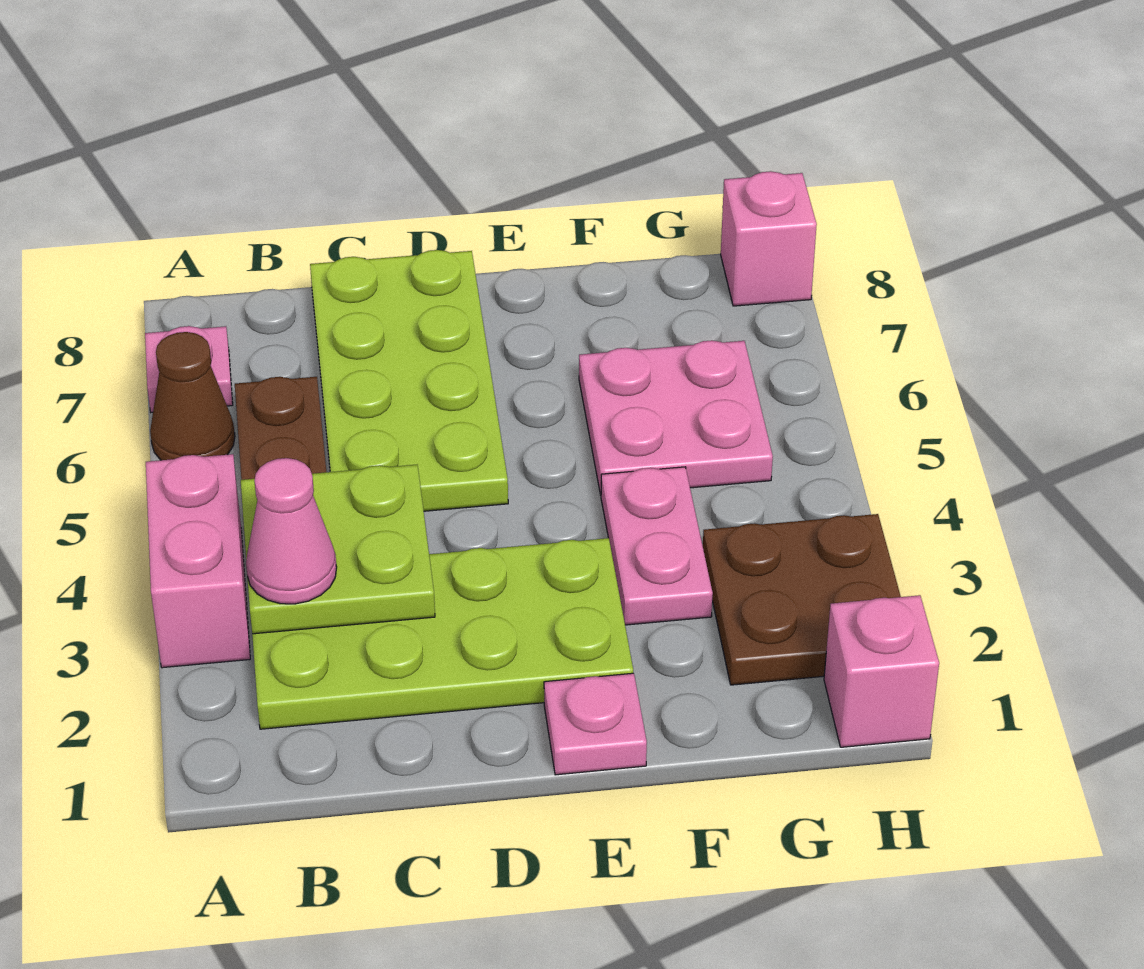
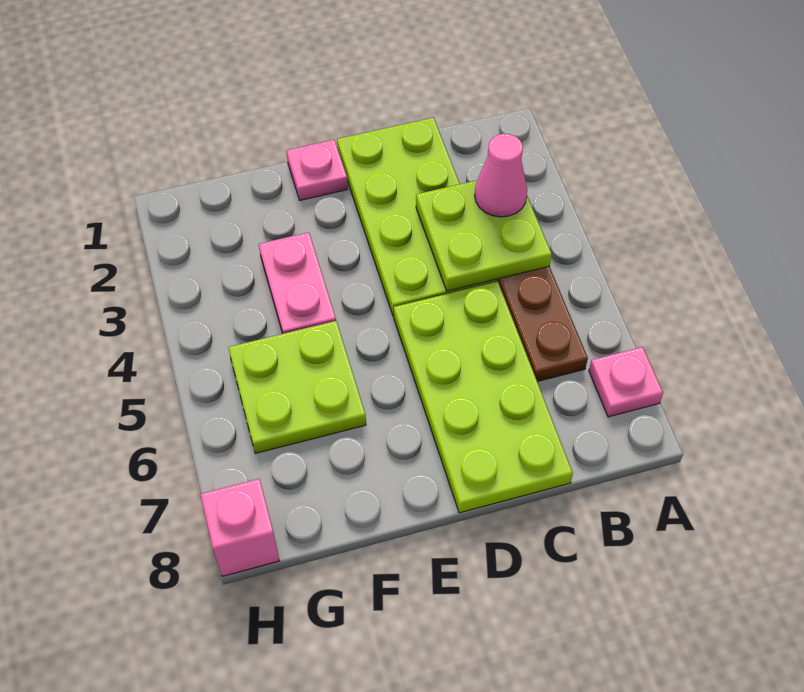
pink 1x2 brick [146,454,250,668] -> none
brown 1x1 cone [150,332,235,460] -> none
lime 2x4 plate [252,538,633,729] -> lime 2x4 plate turned to [337,117,497,316]
pink 2x2 plate [579,340,773,495] -> lime 2x2 plate [228,321,366,453]
brown 2x2 plate [703,514,901,685] -> none
pink 1x1 brick [824,595,939,747] -> none

